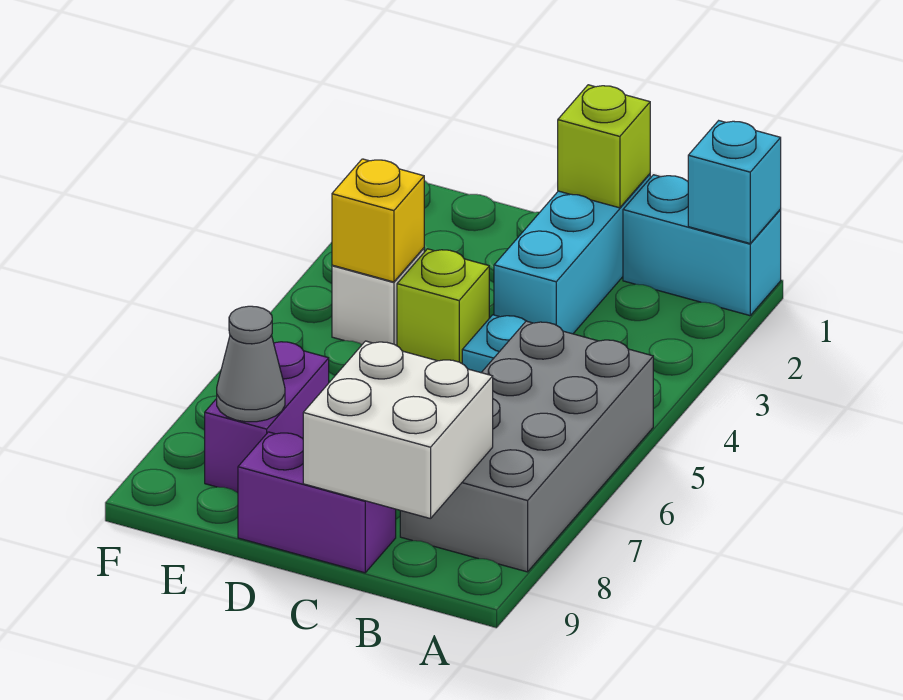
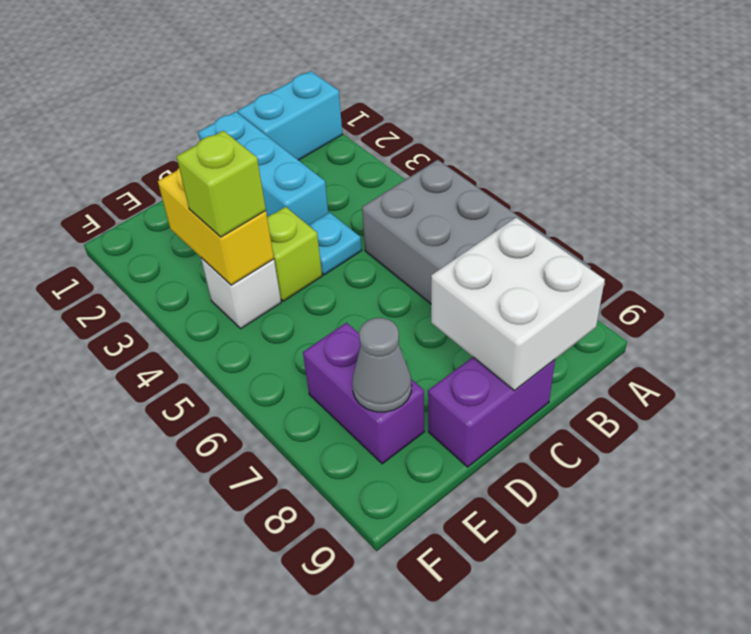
cyan 1x1 brick [688,121,781,243] -> none
lime 1x1 brick [558,85,650,208] -> lime 1x1 brick moved to [176,131,266,237]
yellow 1x1 brick [332,159,424,282] -> yellow 1x2 brick [158,168,274,285]

